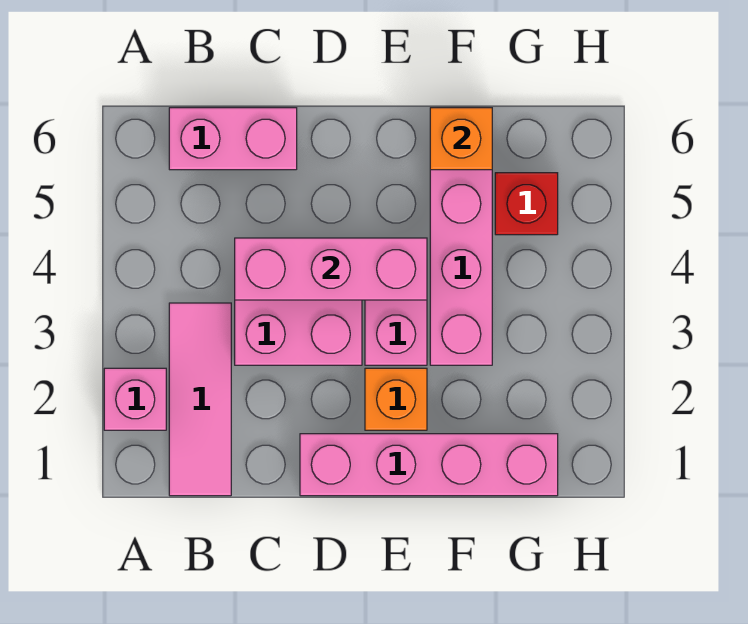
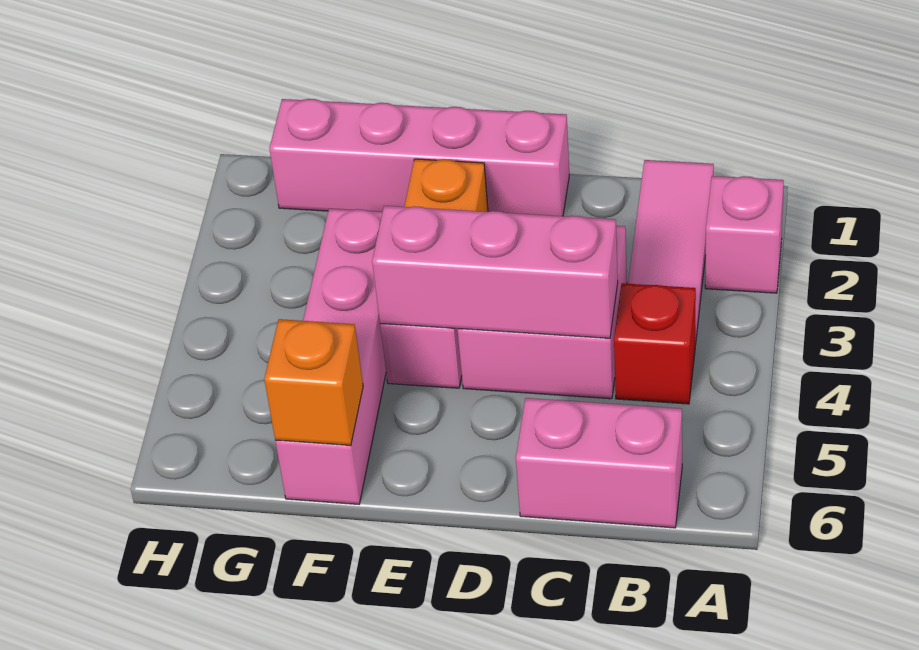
red 1x1 brick [495,173,558,235] -> red 1x1 brick moved to [614,283,696,404]

